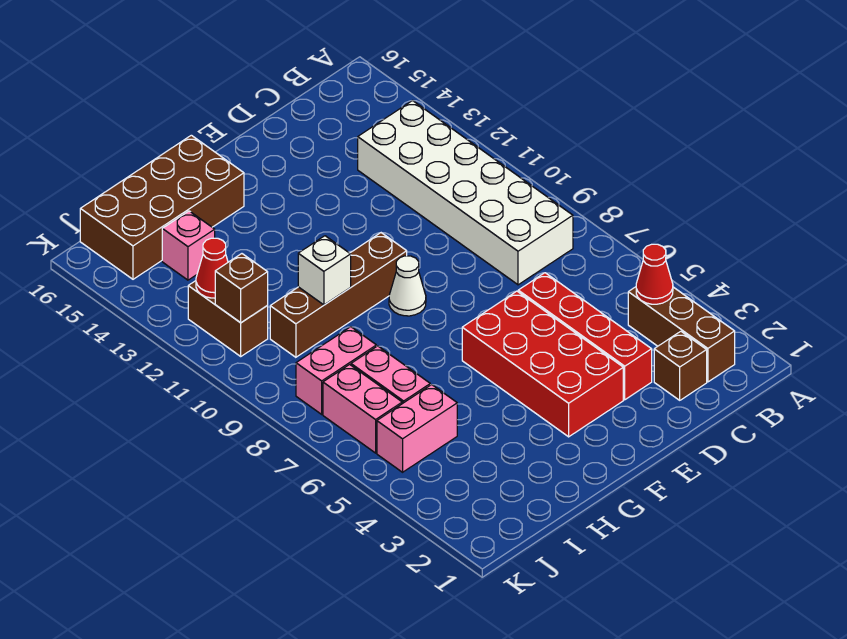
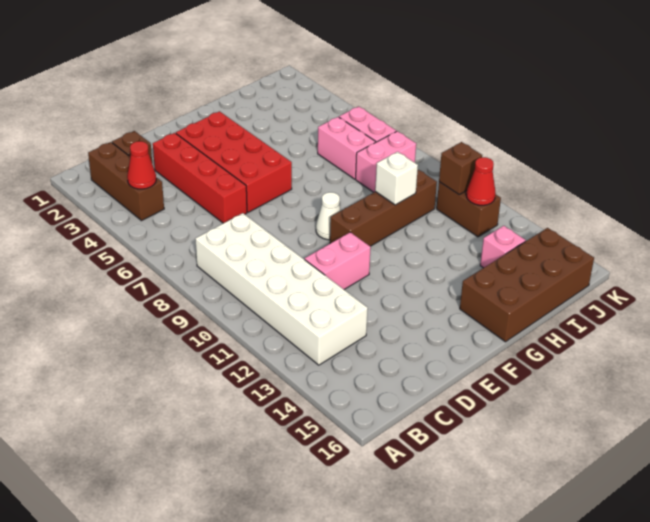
pink 1x2 brick [377,385,457,472] -> pink 1x2 brick moved to [305,232,371,289]

